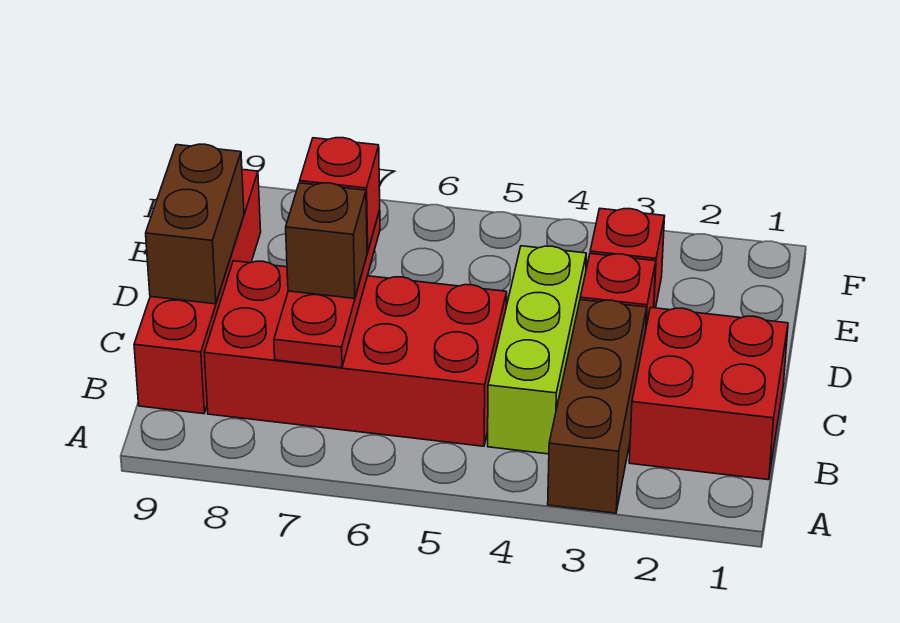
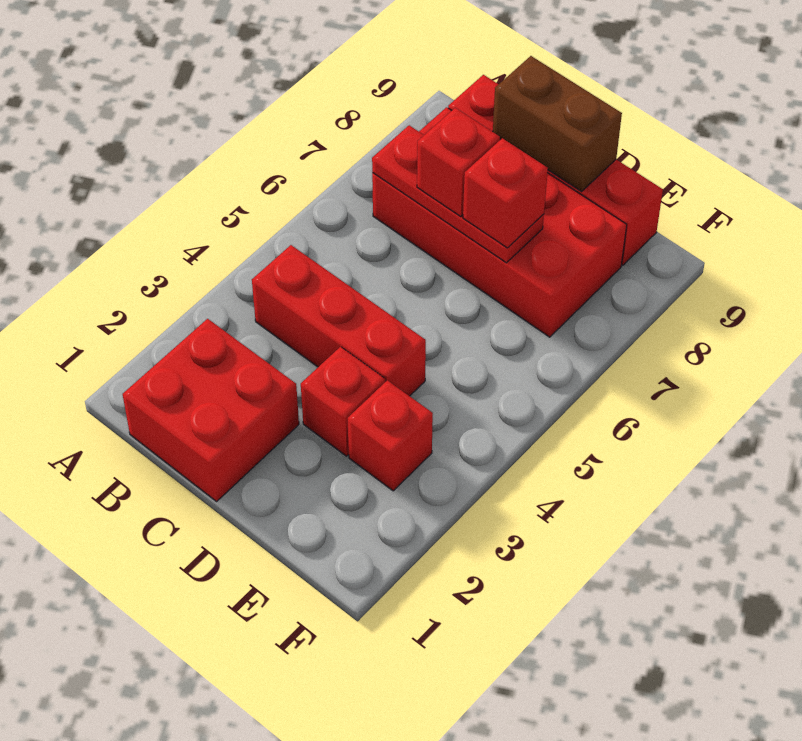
brown 1x3 brick [548,300,647,513] -> none
lime 1x3 brick [488,246,586,454] -> red 1x3 brick [252,245,426,396]
red 2x4 brick [204,261,507,446] -> red 2x4 brick turned to [372,107,627,337]
brown 1x1 brick [286,183,367,299] -> red 1x1 brick [417,108,500,216]

